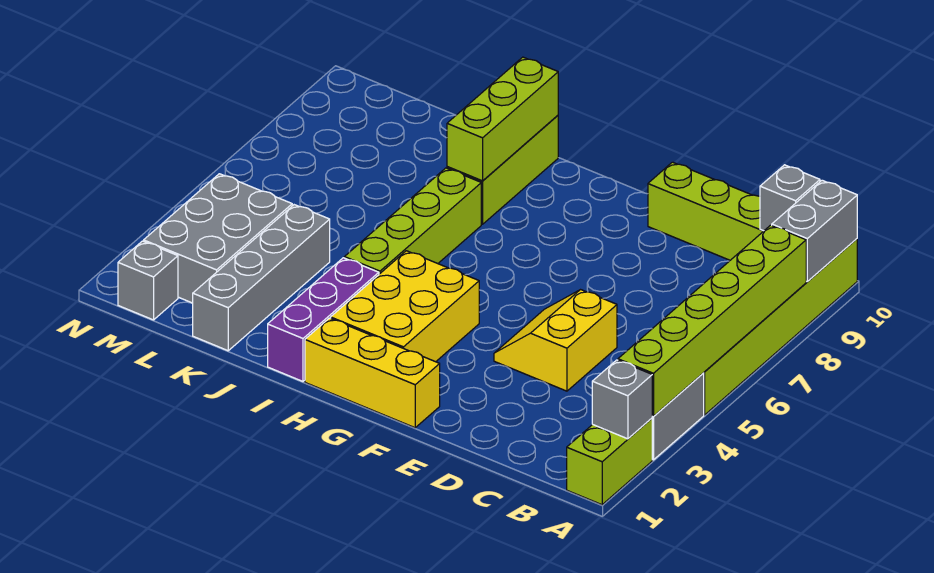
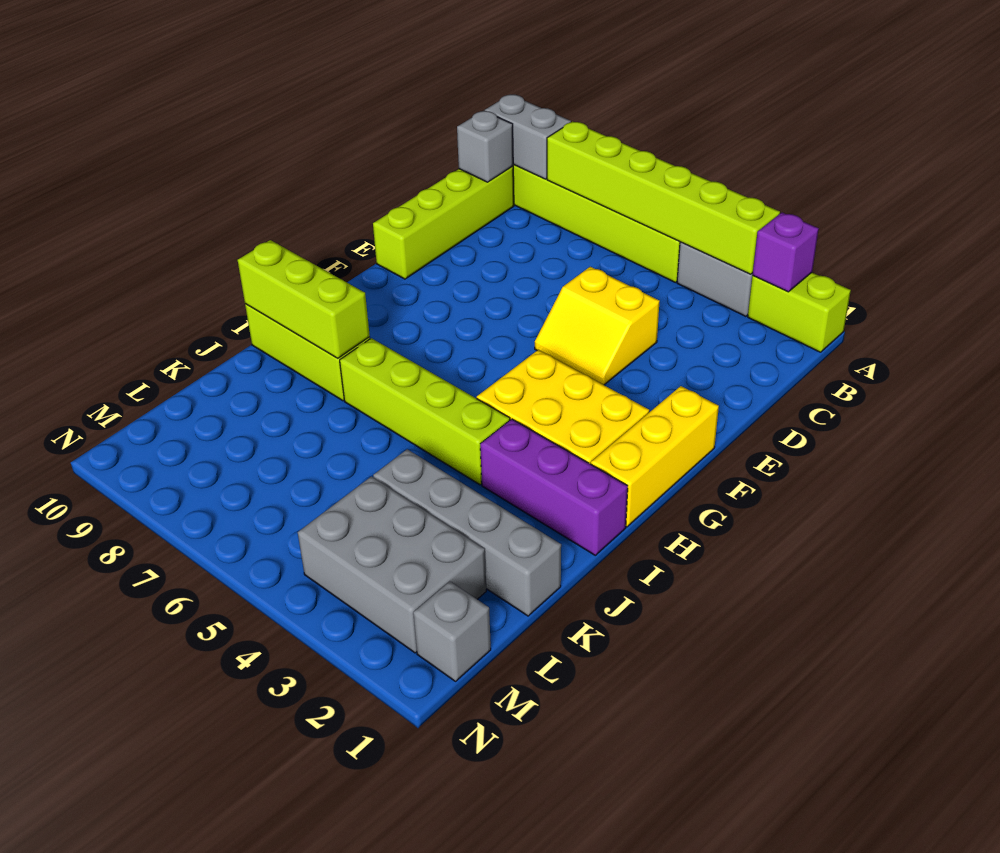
grey 1x1 brick [592,360,652,439] -> purple 1x1 brick [753,213,819,292]

